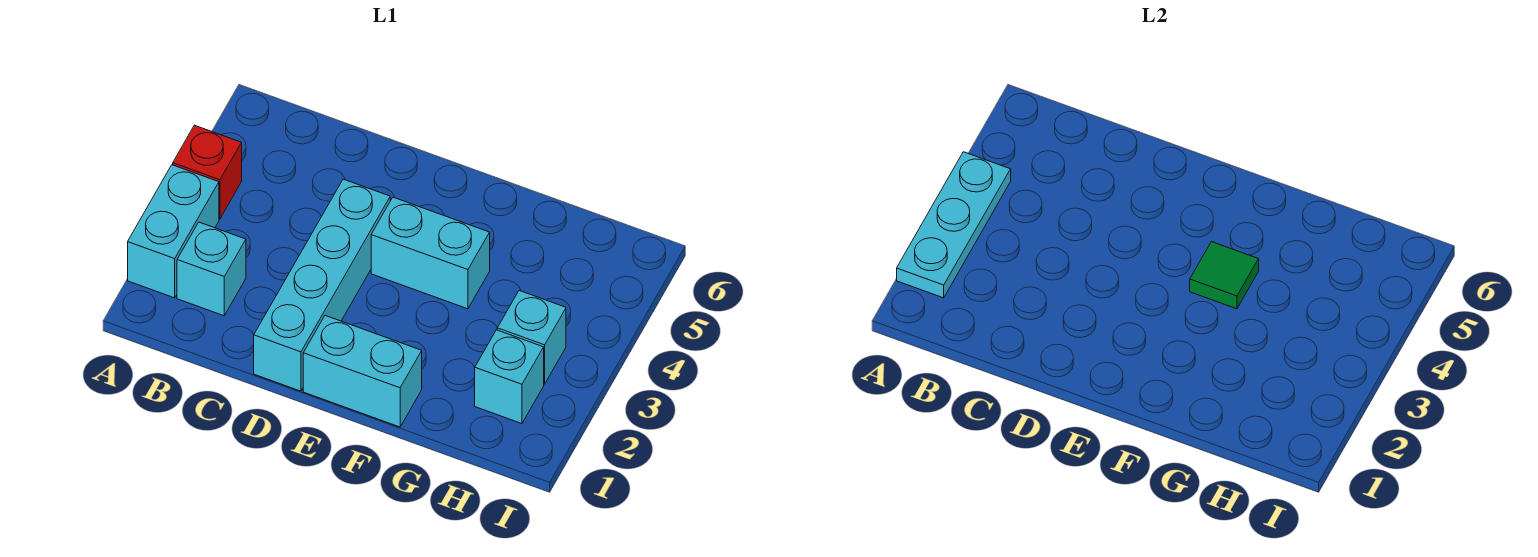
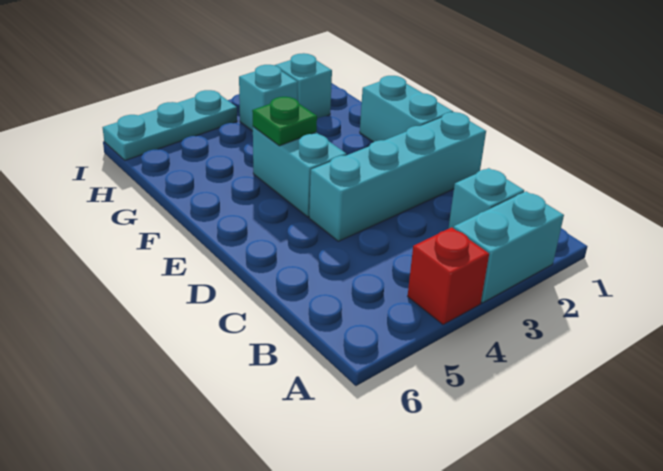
cyan 1x3 plate [897,152,1011,298] -> cyan 1x3 plate moved to [102,90,237,160]
green 1x1 tile [1190,242,1259,309] -> green 1x1 plate [252,97,317,146]

